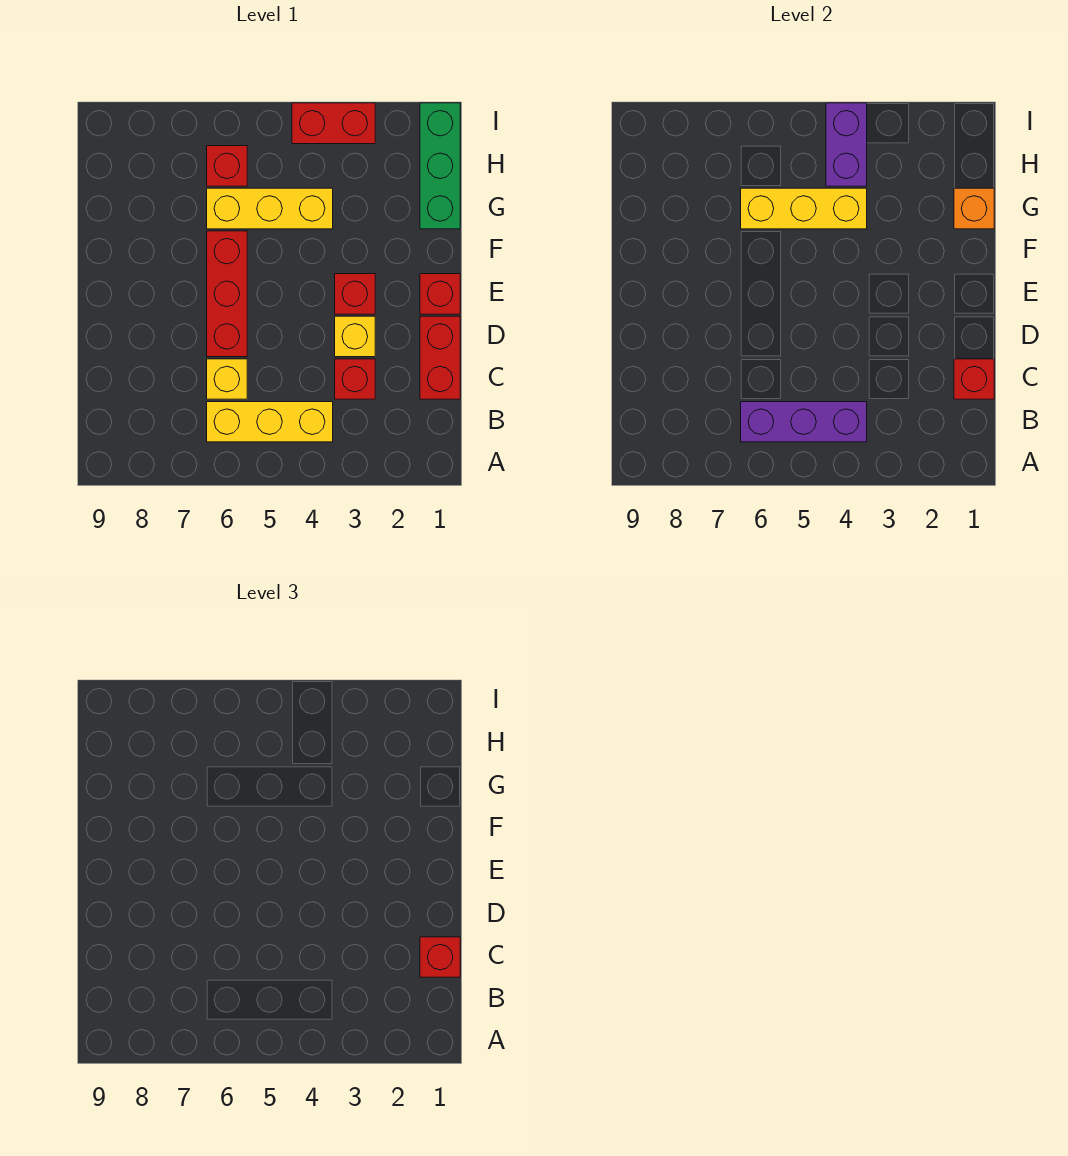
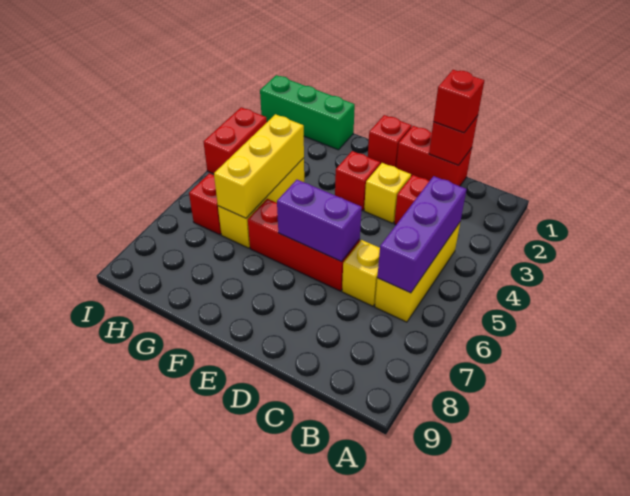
orange 1x1 brick [954,188,994,229] -> none
purple 1x2 brick [826,103,867,186] -> purple 1x2 brick moved to [277,180,362,262]

